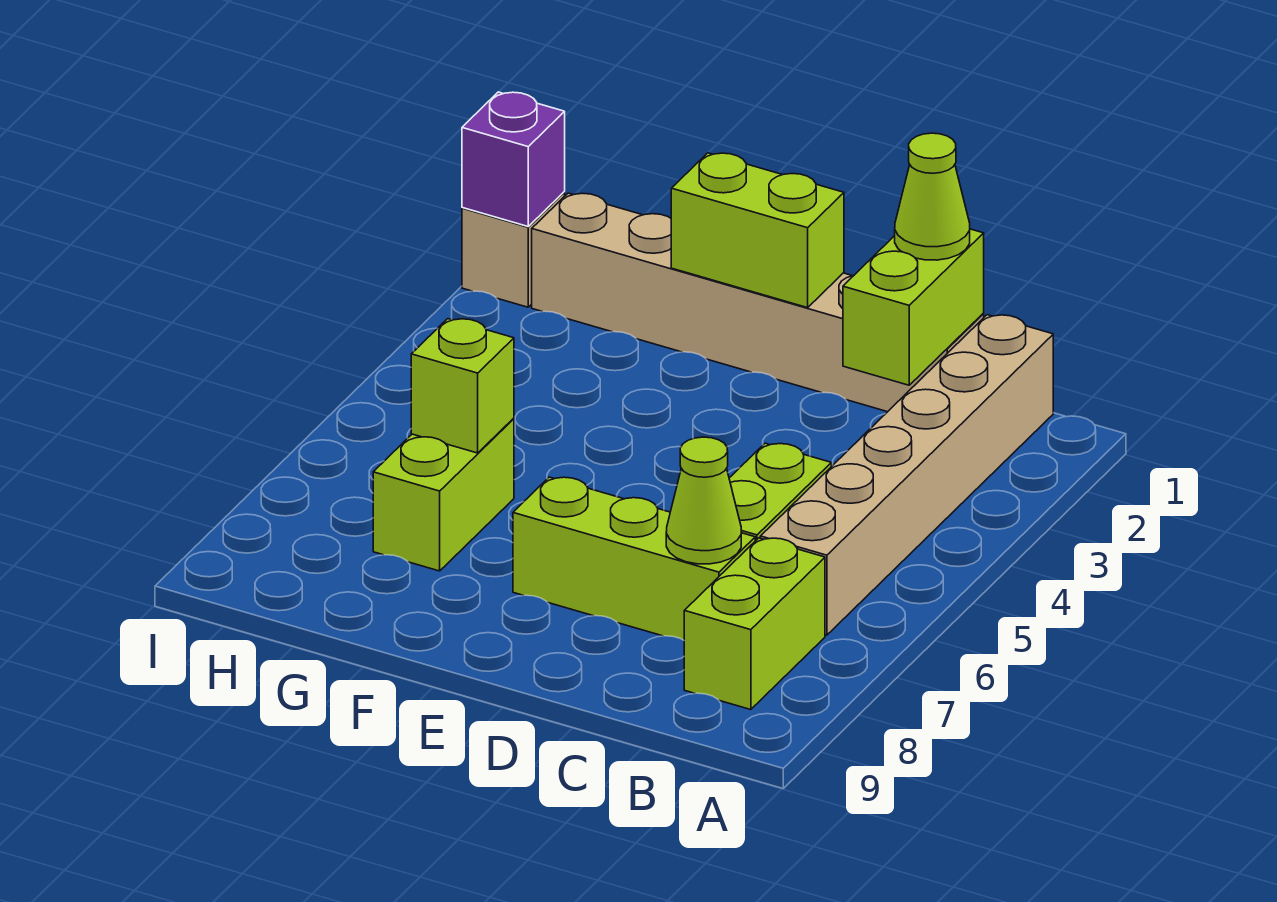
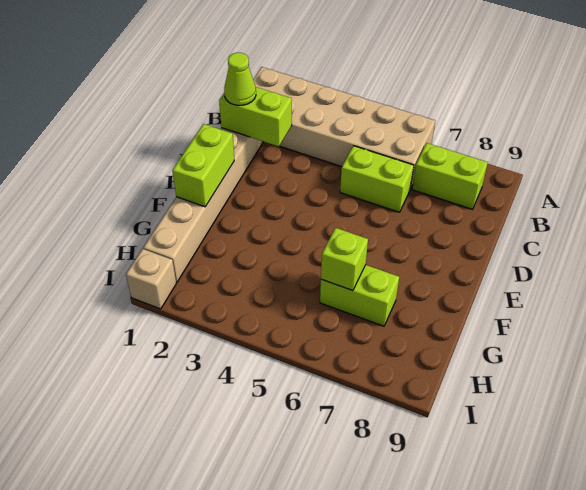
tan 1x6 brick [760,315,1053,635] -> tan 2x6 brick [253,67,435,189]
lime 1x3 brick [513,477,755,640] -> none
lime 1x1 cone [666,437,741,564] -> none
purple 1x1 brick [462,92,565,226] -> none

